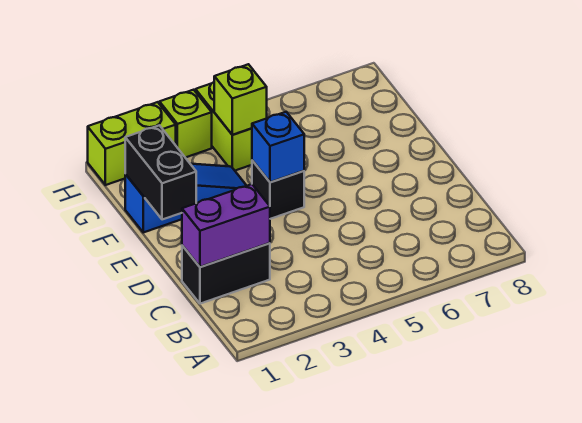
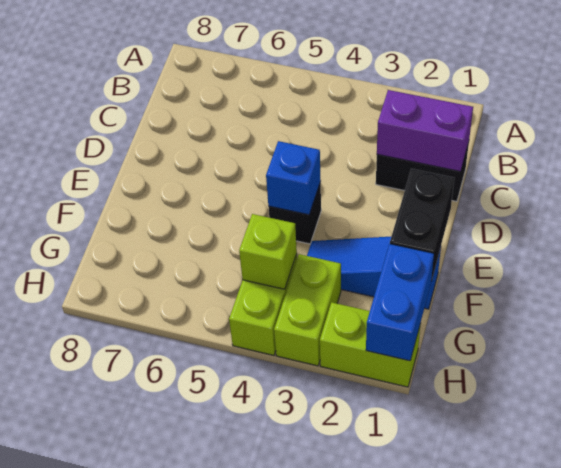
none -> blue 1x2 brick [366,244,434,361]
lime 1x1 brick [159,90,212,158] -> lime 1x2 brick [274,254,341,366]

